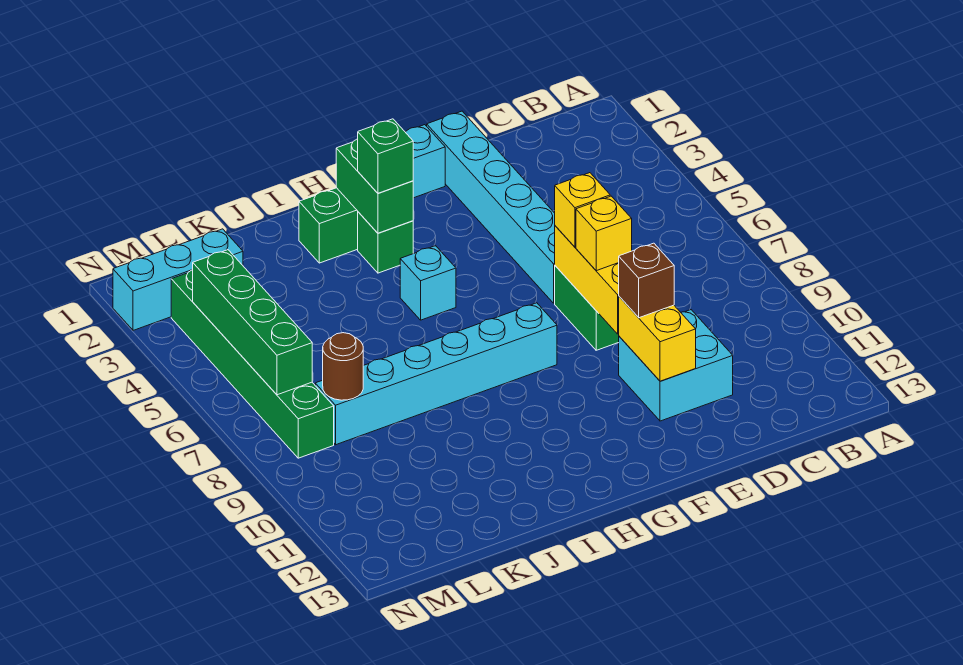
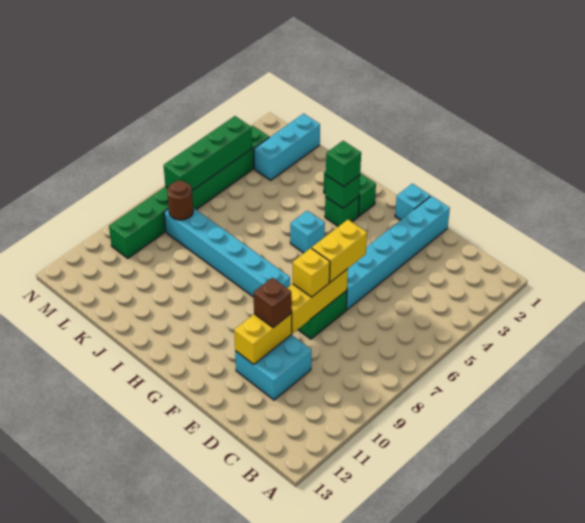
yellow 1x1 brick [555,173,610,247] -> yellow 1x2 brick [312,220,367,282]
green 1x2 brick [336,139,413,233] -> green 1x1 brick [325,175,360,208]
cyan 1x3 brick [113,229,243,330] -> cyan 1x3 brick turned to [254,114,320,180]
green 1x6 brick [171,270,334,458] -> green 1x8 brick [109,126,269,258]

